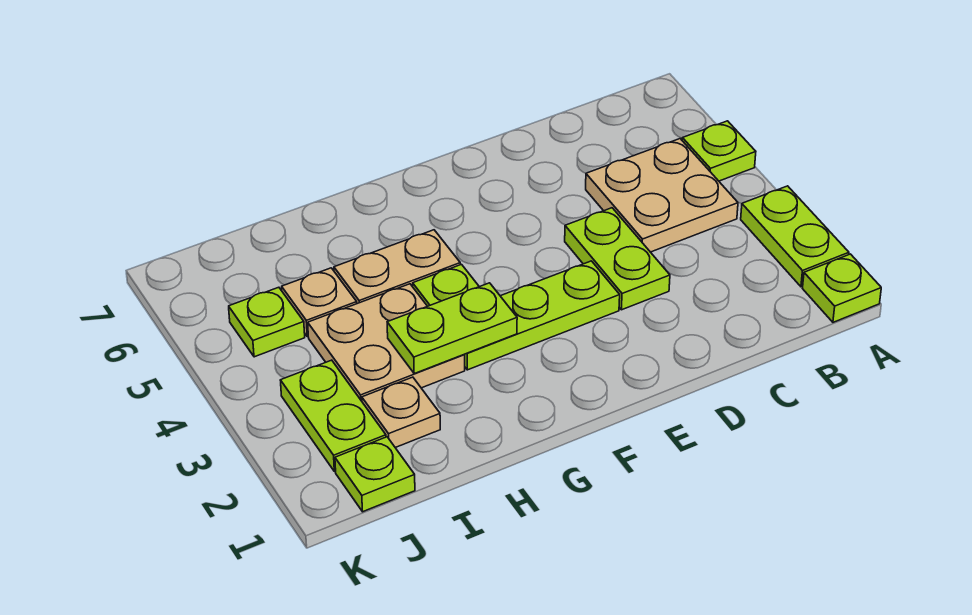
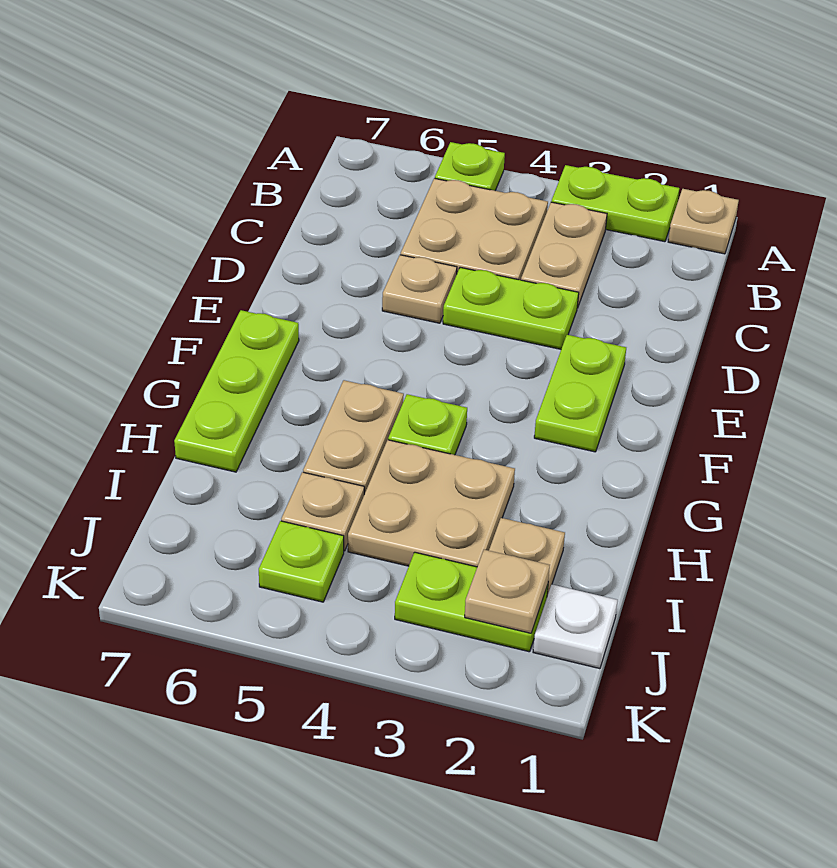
lime 1x1 plate [803,254,881,322] -> tan 1x1 plate [668,189,739,254]
none -> tan 1x2 plate [521,202,607,308]
none -> tan 1x1 plate [382,255,457,323]
lime 1x3 plate [465,261,620,370] -> lime 1x3 plate moved to [174,310,299,472]
lime 1x2 plate [387,283,517,374] -> lime 1x2 plate moved to [534,335,626,452]
lime 1x1 plate [335,437,415,512] -> white 1x1 plate [533,585,618,669]
none -> tan 1x1 plate [465,550,550,633]

